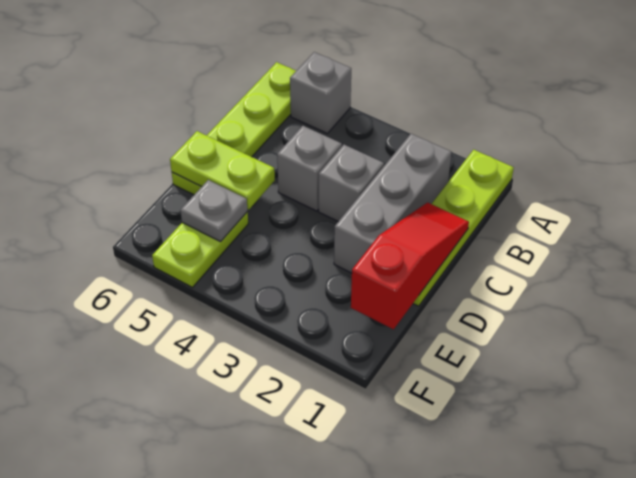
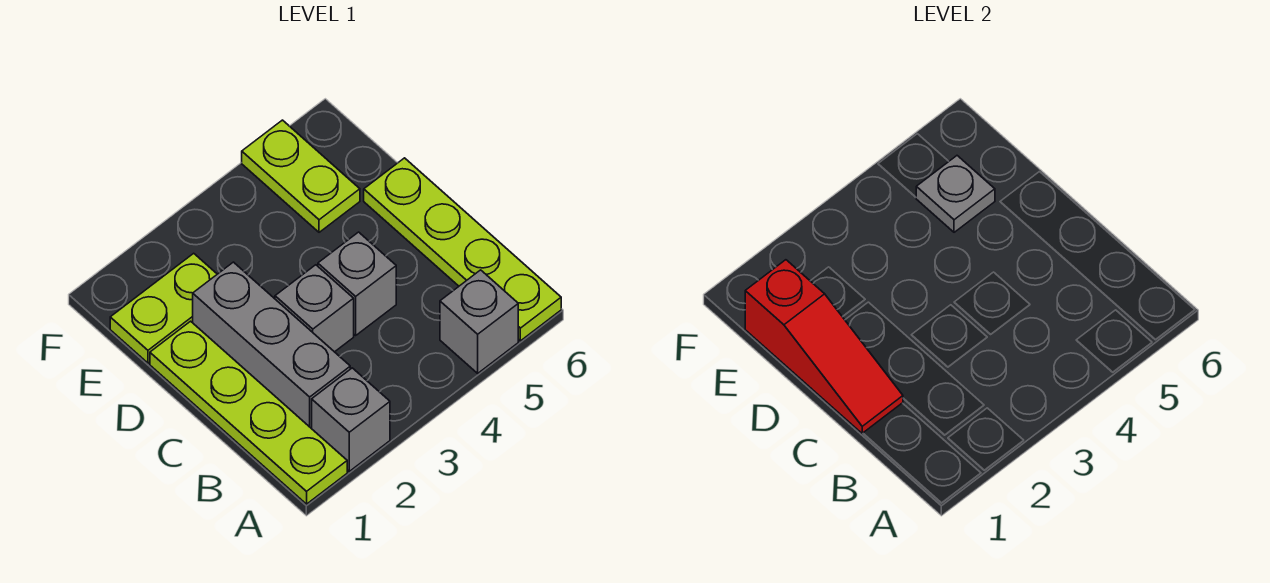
none -> grey 1x1 brick [312,368,390,471]
lime 1x2 plate [170,131,275,210] -> lime 1x2 plate moved to [110,253,217,363]

